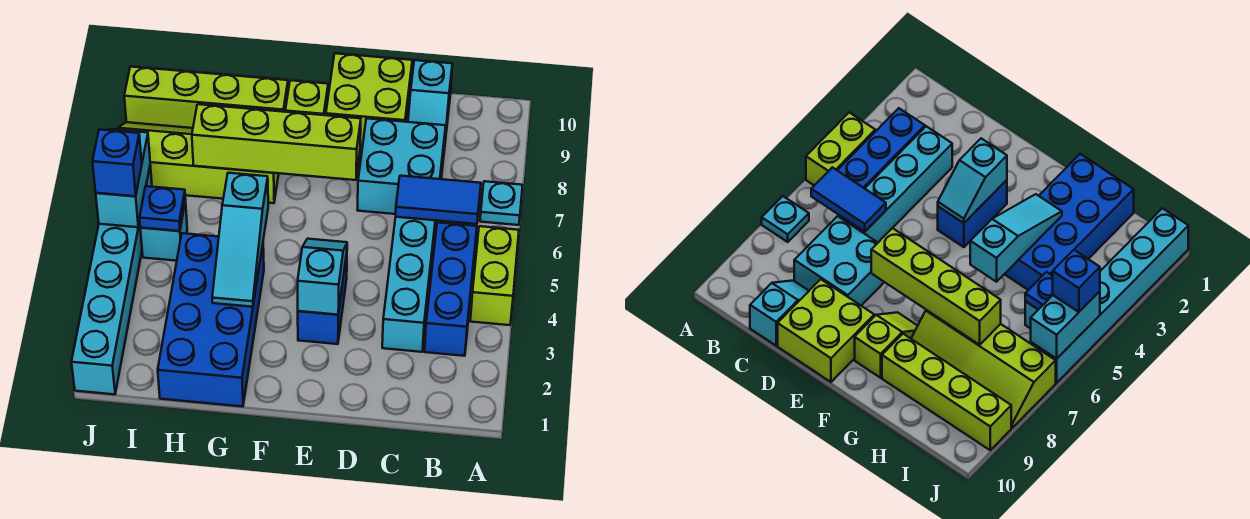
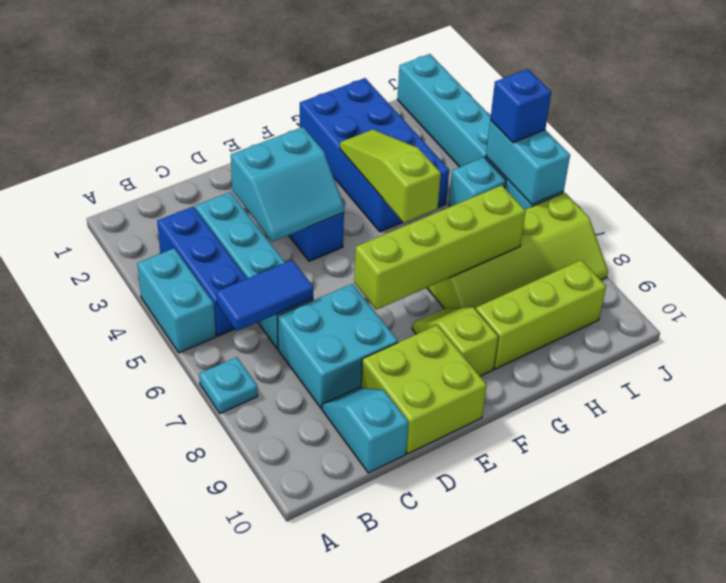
lime 1x2 brick [470,226,519,325] -> cyan 1x2 brick [137,248,216,353]
cyan 1x2 slope [298,239,347,315] -> cyan 2x2 slope [231,127,344,242]
cyan 1x3 slope [212,173,268,307] -> lime 1x3 slope [340,130,441,223]
lime 1x4 brick [124,67,288,128] -> lime 1x3 brick [476,260,606,369]
blue 1x1 plate [140,186,186,231] -> none

